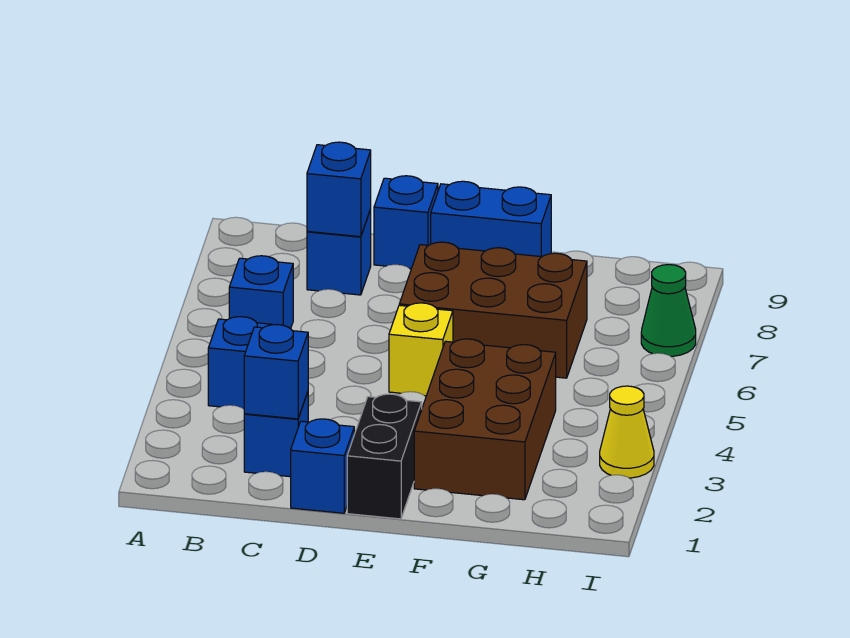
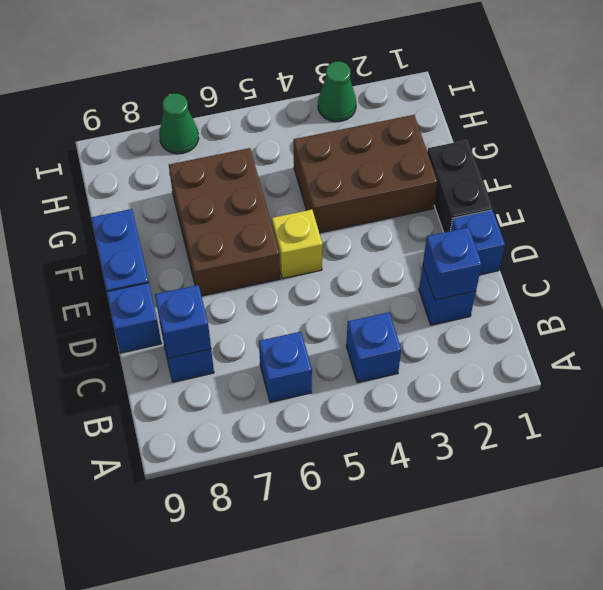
black 1x2 brick [347,394,422,519] -> black 1x2 brick turned to [427,140,492,232]
yellow 1x1 cone [600,386,654,478] -> green 1x1 cone [318,62,356,122]

